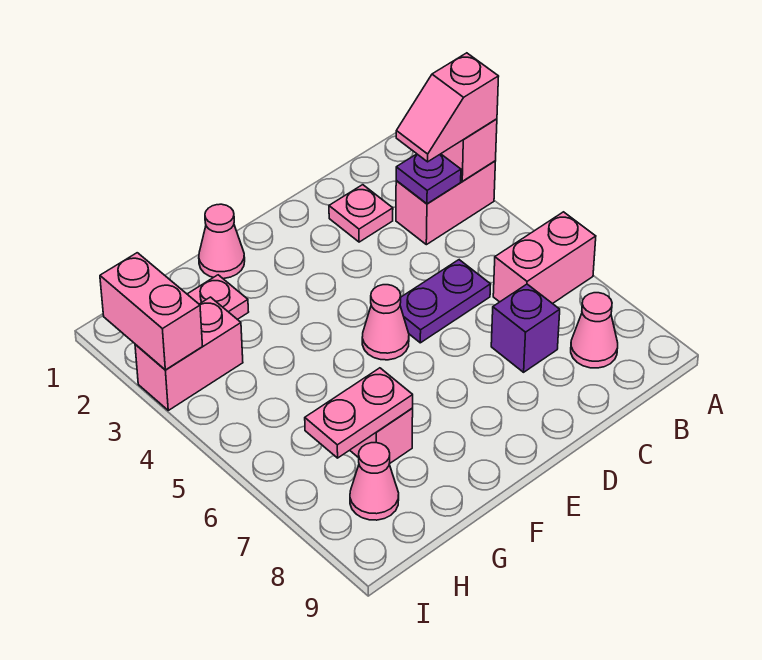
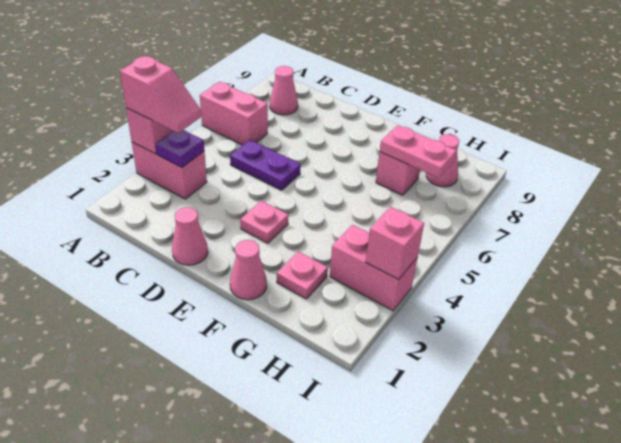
pink 1x1 plate [329,185,393,242] -> pink 1x1 plate moved to [240,201,288,243]
purple 1x1 brick [491,284,560,372] -> none
pink 1x1 cone [362,285,409,360] -> pink 1x1 cone moved to [172,207,208,265]
pink 1x2 brick [100,253,203,370] -> pink 1x1 brick [366,207,424,279]

